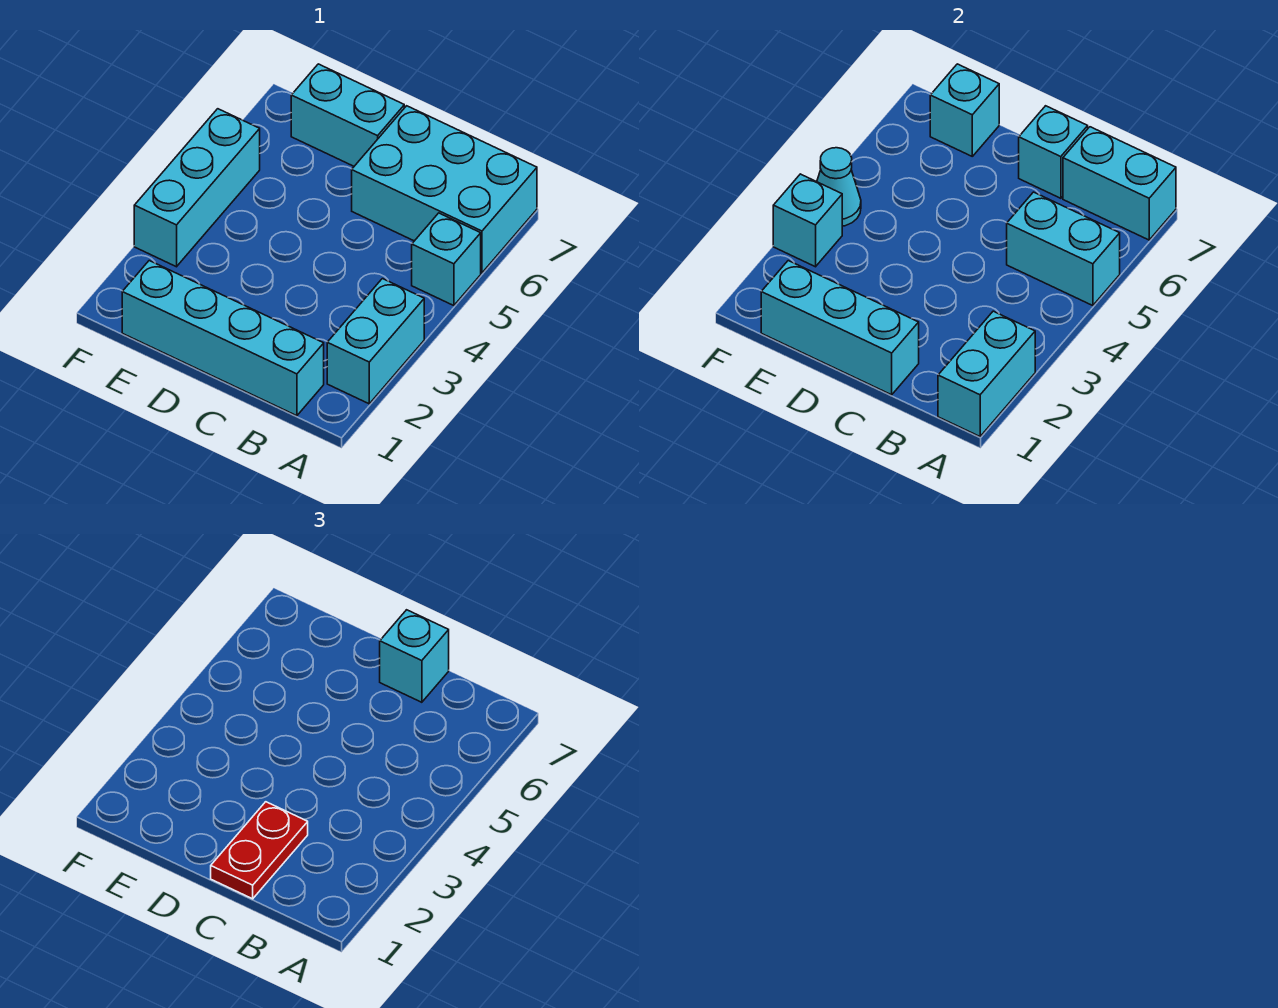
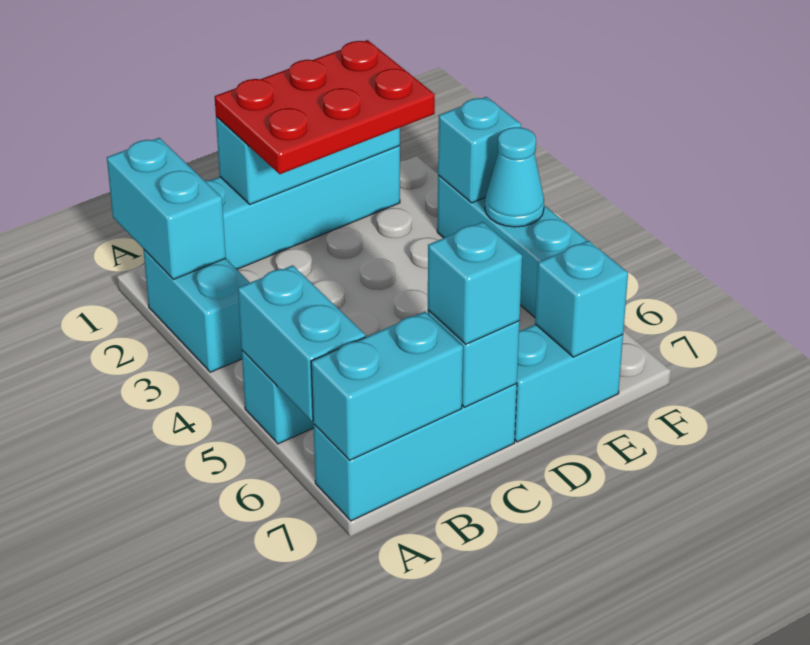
cyan 1x2 brick [1007,192,1120,306] -> cyan 1x2 brick turned to [238,265,366,421]
cyan 2x3 brick [352,106,537,273] -> cyan 1x3 brick [313,384,517,521]
red 1x2 plate [211,802,308,899] -> red 2x3 plate [215,40,435,174]

